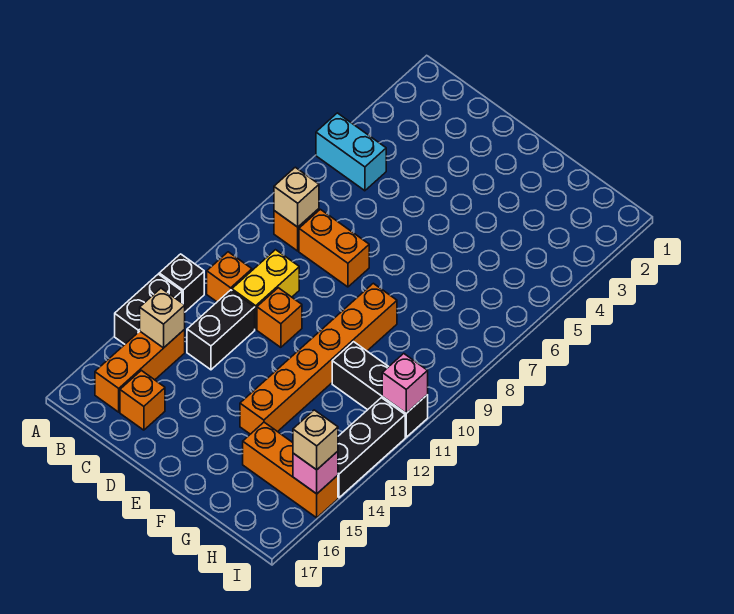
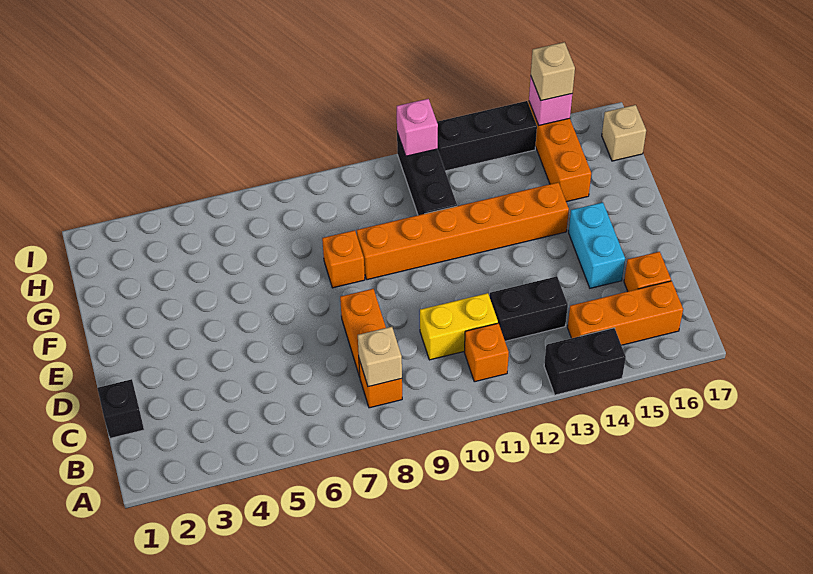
cyan 1x2 brick [316,113,386,191] -> cyan 1x2 brick moved to [569,202,625,288]
black 1x1 brick [159,254,204,312] -> black 1x1 brick moved to [97,379,144,438]
tan 1x1 brick [140,288,185,348] -> tan 1x1 brick moved to [602,105,646,161]
orange 1x1 brick [257,288,302,347] -> orange 1x1 brick moved to [322,230,365,288]

